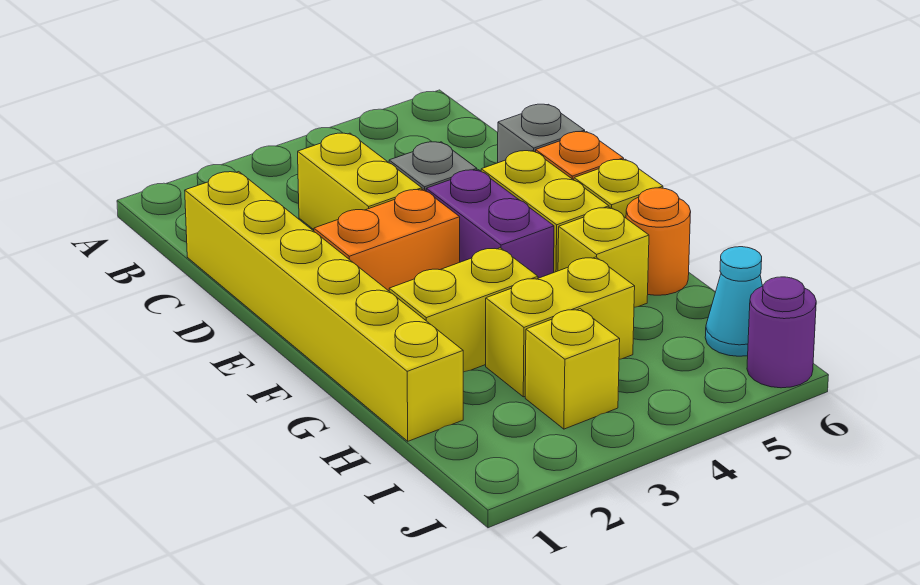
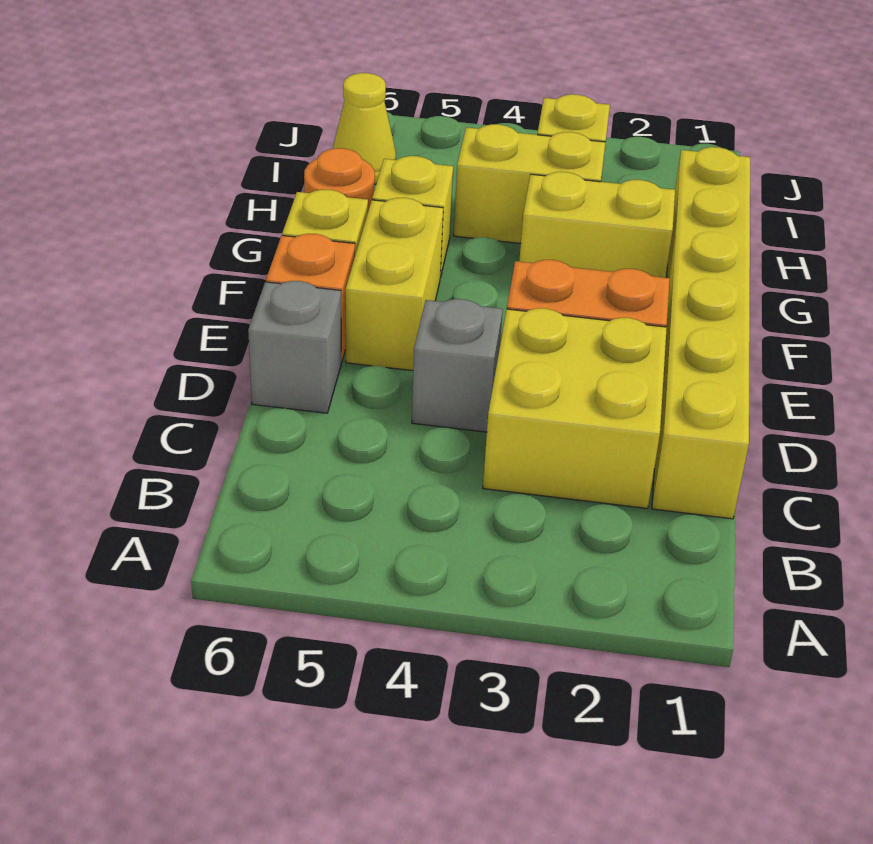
yellow 1x2 brick [298,133,422,230] -> yellow 2x2 brick [483,308,667,508]
purple 1x2 brick [426,170,554,278] -> none
cyan 1x1 cone [705,247,762,356] -> yellow 1x1 cone [333,73,396,184]
purple 1x1 round brick [747,277,816,388] -> none

